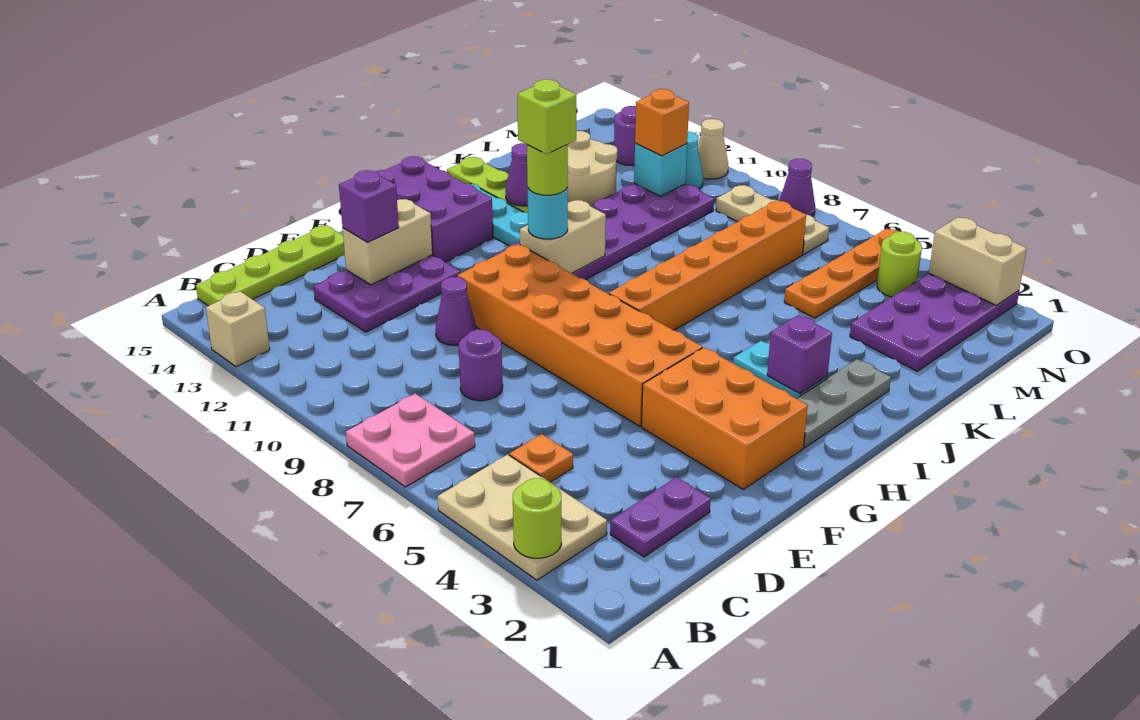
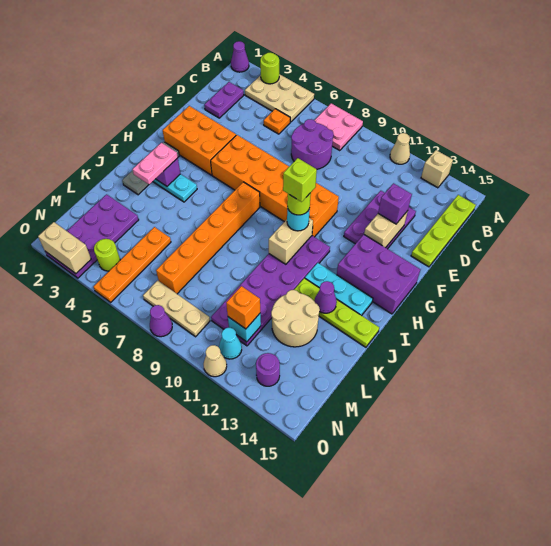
none -> tan 1x1 cone [390,133,410,164]
purple 1x1 round brick [459,329,503,401] -> purple 2x2 round brick [291,119,334,169]
purple 1x1 cone [436,277,476,345] -> purple 1x1 cone moved to [231,41,249,72]
none -> pink 1x2 plate [133,143,178,184]

